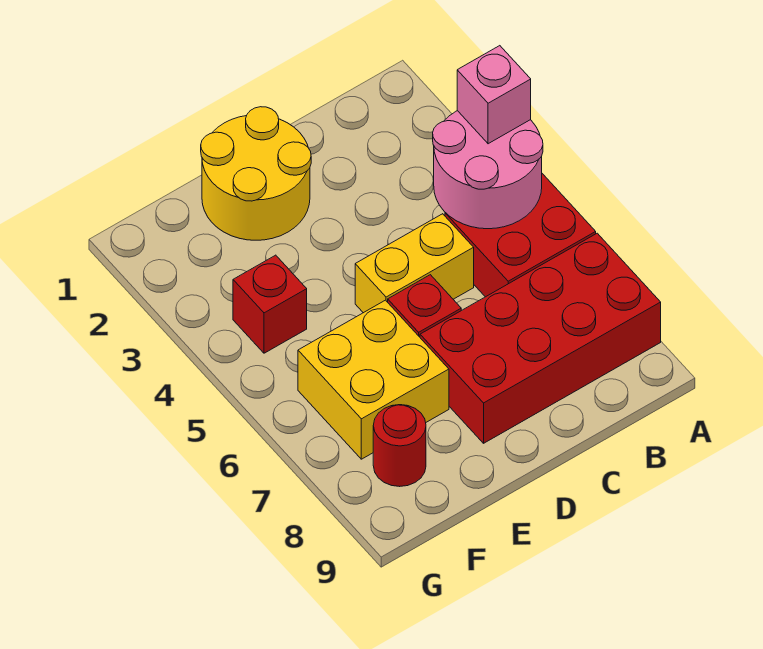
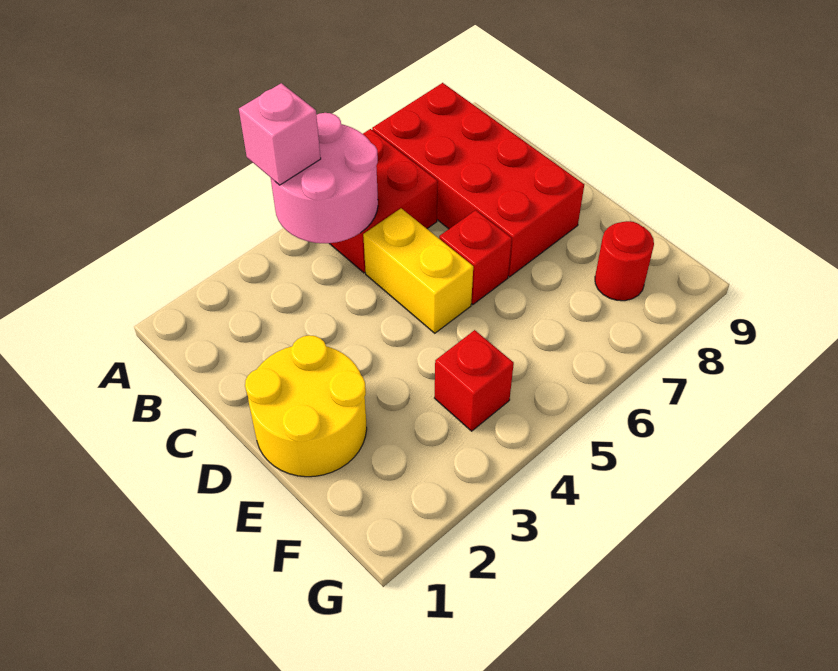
yellow 2x2 brick [298,300,449,459] -> none

